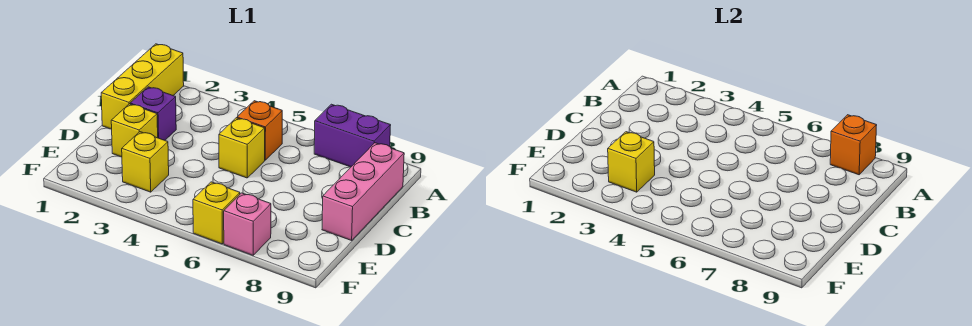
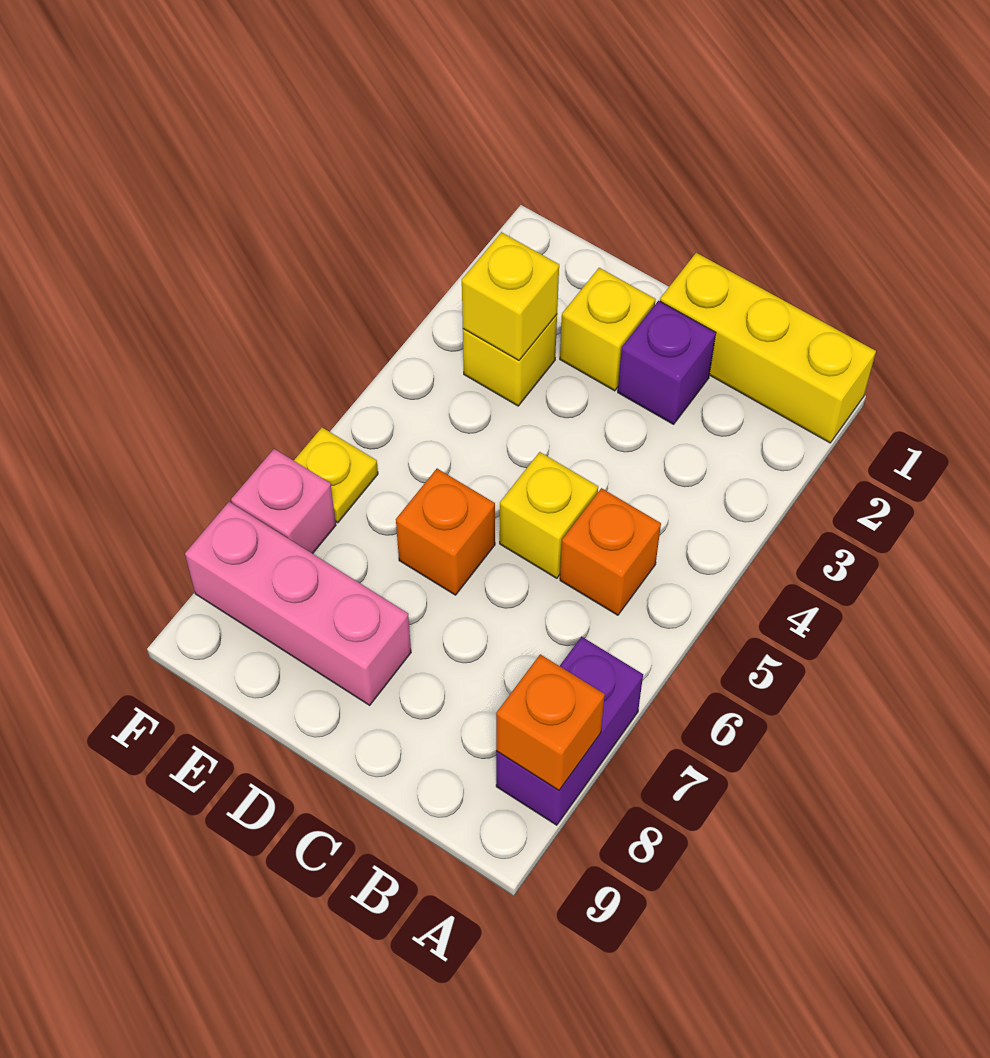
pink 1x3 brick [322,143,404,240] -> pink 1x3 brick moved to [185,502,411,705]
none -> orange 1x1 brick [396,469,495,595]
yellow 1x1 brick [193,182,240,244] -> yellow 1x1 plate [294,428,378,523]

